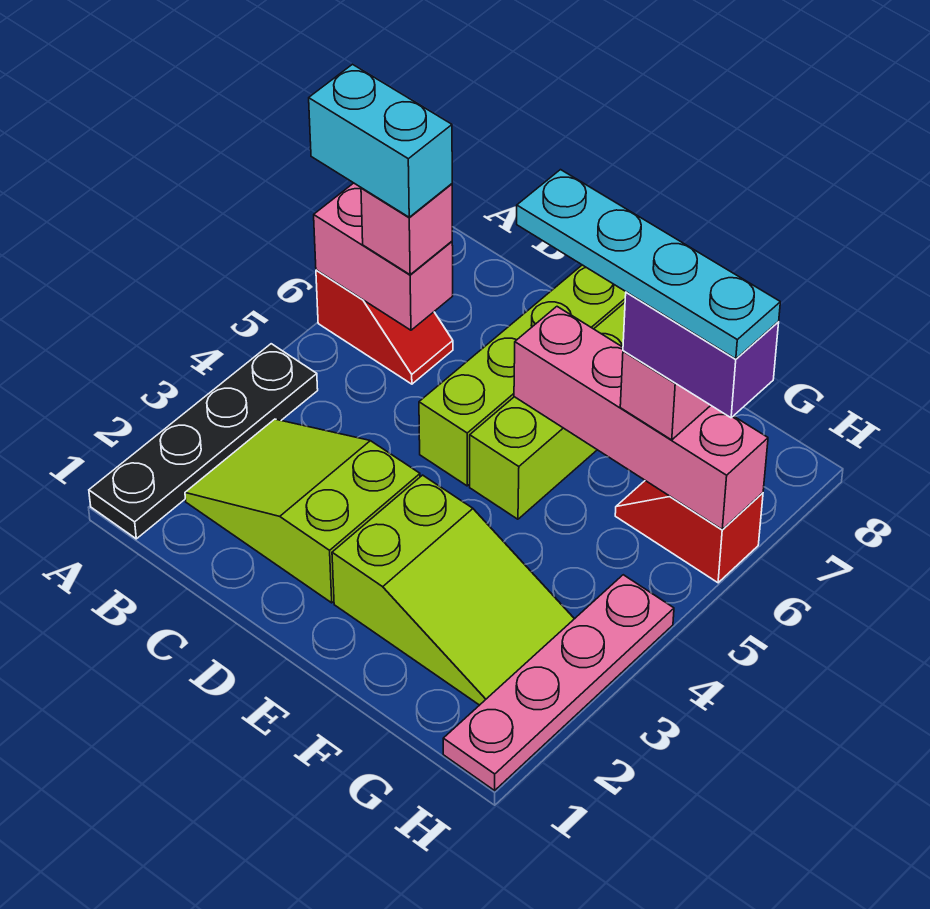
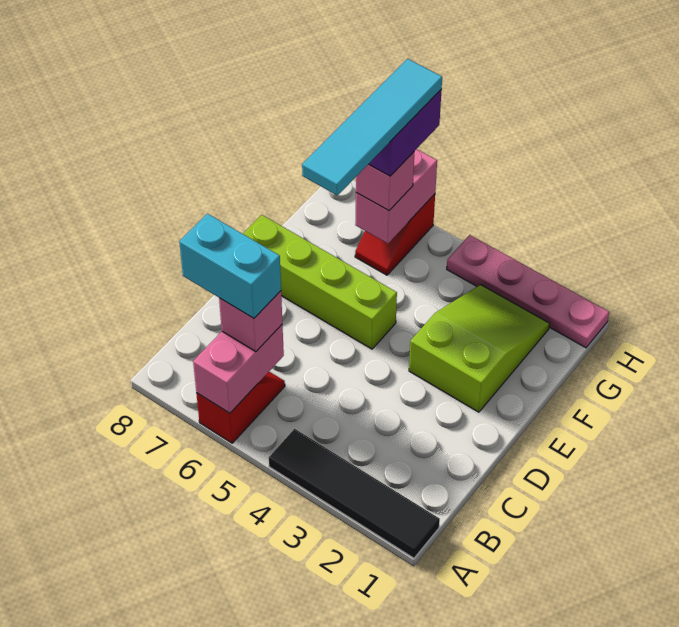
black 1x4 plate [89,344,318,539] -> black 1x4 tile [269,429,440,558]
cyan 1x2 brick [309,64,452,217] -> cyan 1x2 brick turned to [179,214,281,318]
lime 2x3 slope [185,419,420,603] -> none
lime 1x4 brick [419,265,626,486] -> none
pink 1x4 brick [514,307,768,529] -> pink 1x2 brick [355,149,437,243]
cyan 1x4 plate [517,170,780,359] -> cyan 1x4 tile [302,59,442,196]

